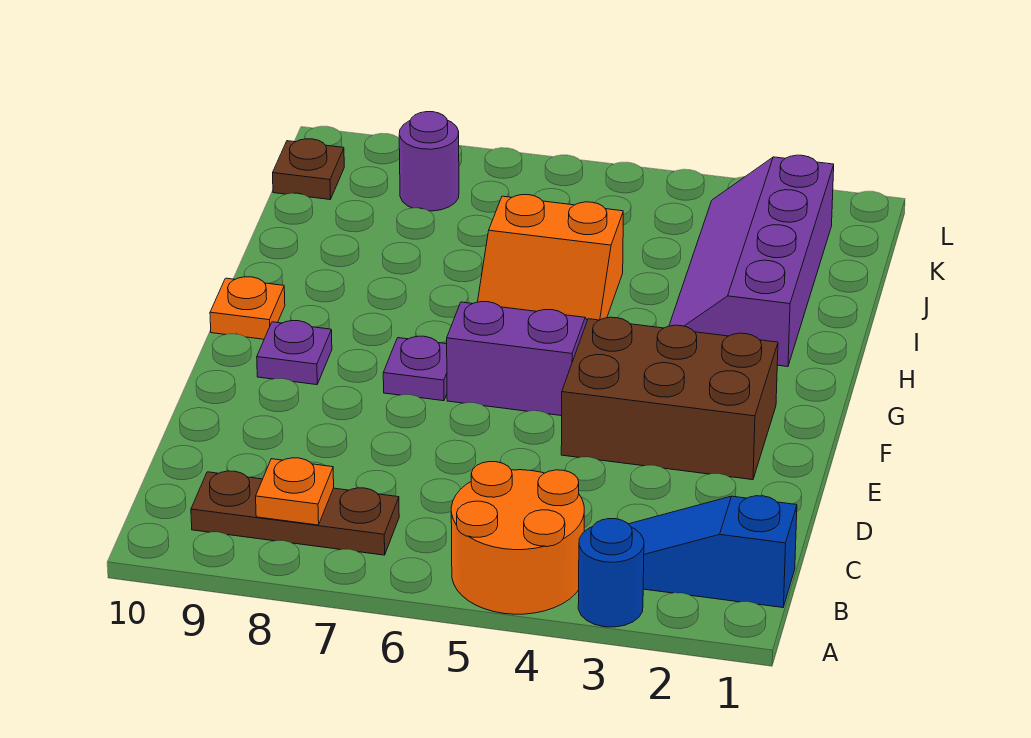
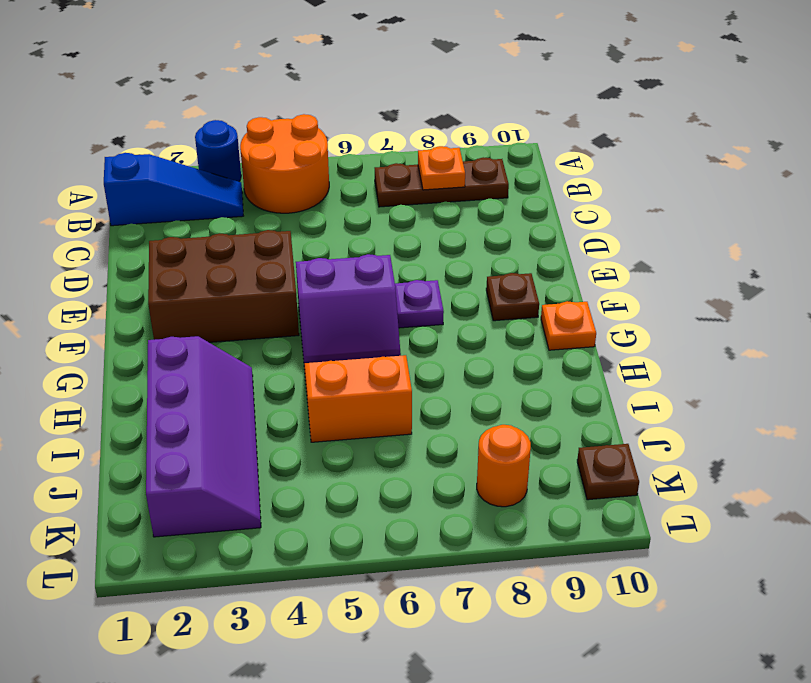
purple 1x1 plate [257,321,332,385] -> brown 1x1 plate [486,273,539,321]
purple 1x1 round brick [399,112,459,211] -> orange 1x1 round brick [477,425,531,507]

